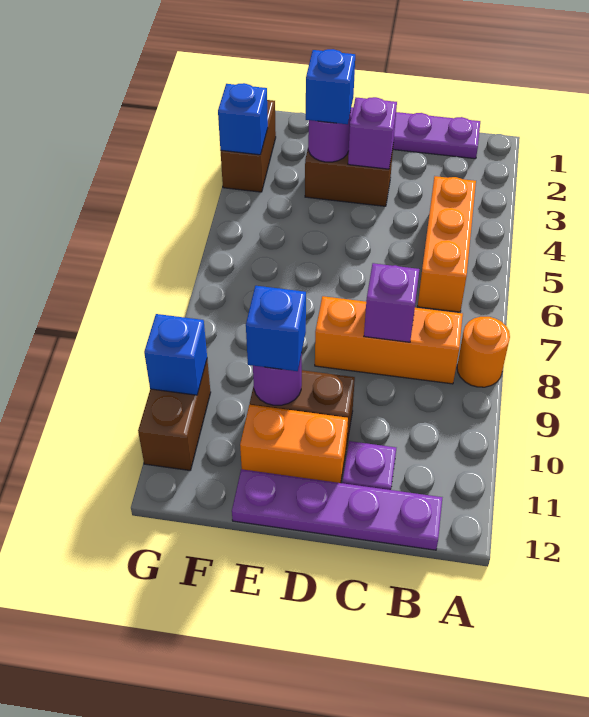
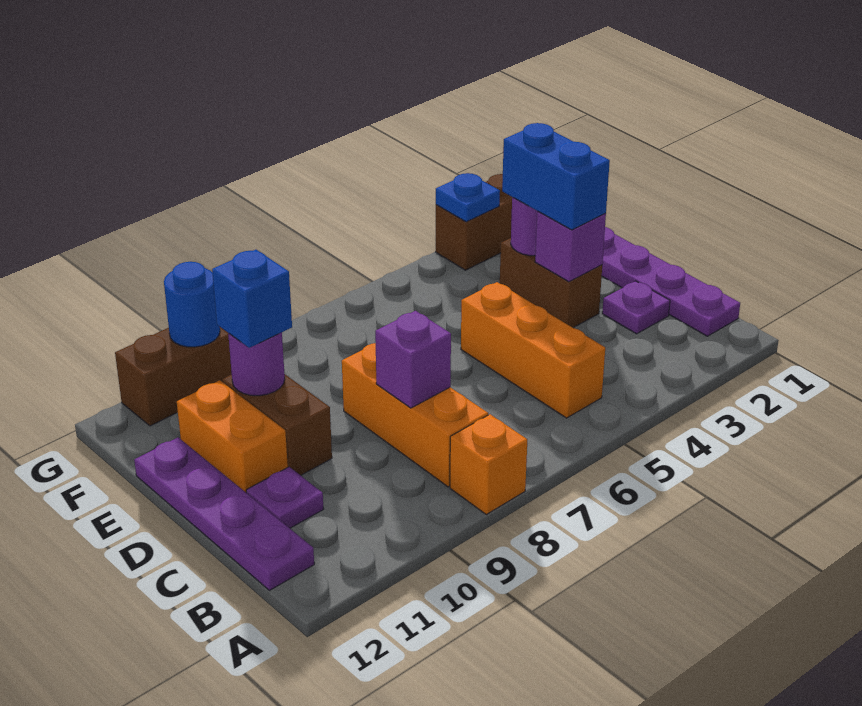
orange 1x1 round brick [457,317,510,387] -> orange 1x1 brick [450,414,527,514]
orange 1x3 brick [418,176,476,312] -> orange 1x3 brick turned to [461,282,605,418]
none -> purple 1x1 plate [602,281,670,334]
blue 1x1 brick [306,49,355,124] -> blue 1x2 brick [502,123,610,230]
blue 1x1 brick [218,83,268,155] -> blue 1x1 plate [436,173,500,222]
blue 1x1 brick [144,314,207,395] -> blue 1x1 round brick [164,262,220,347]

